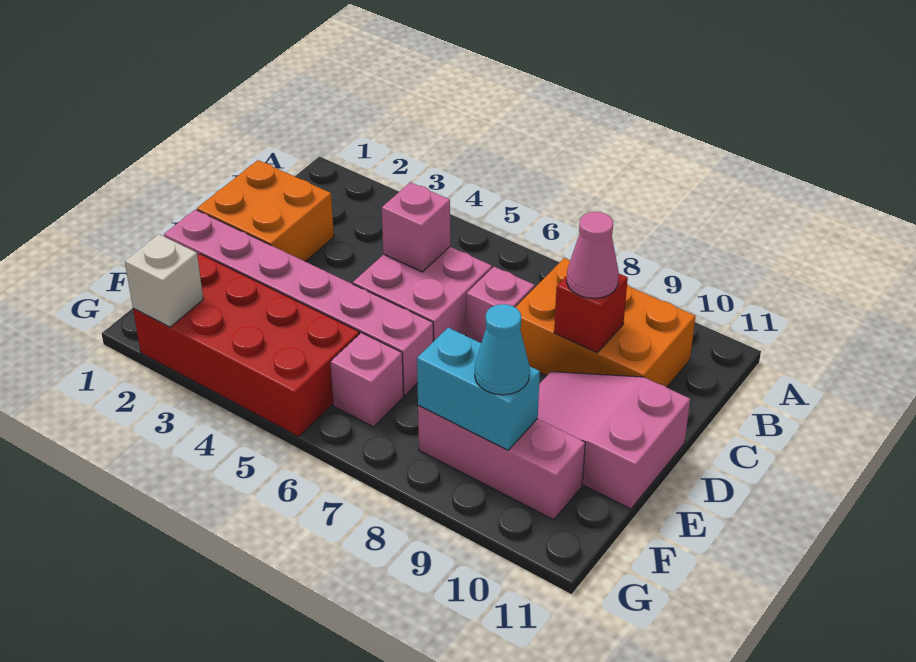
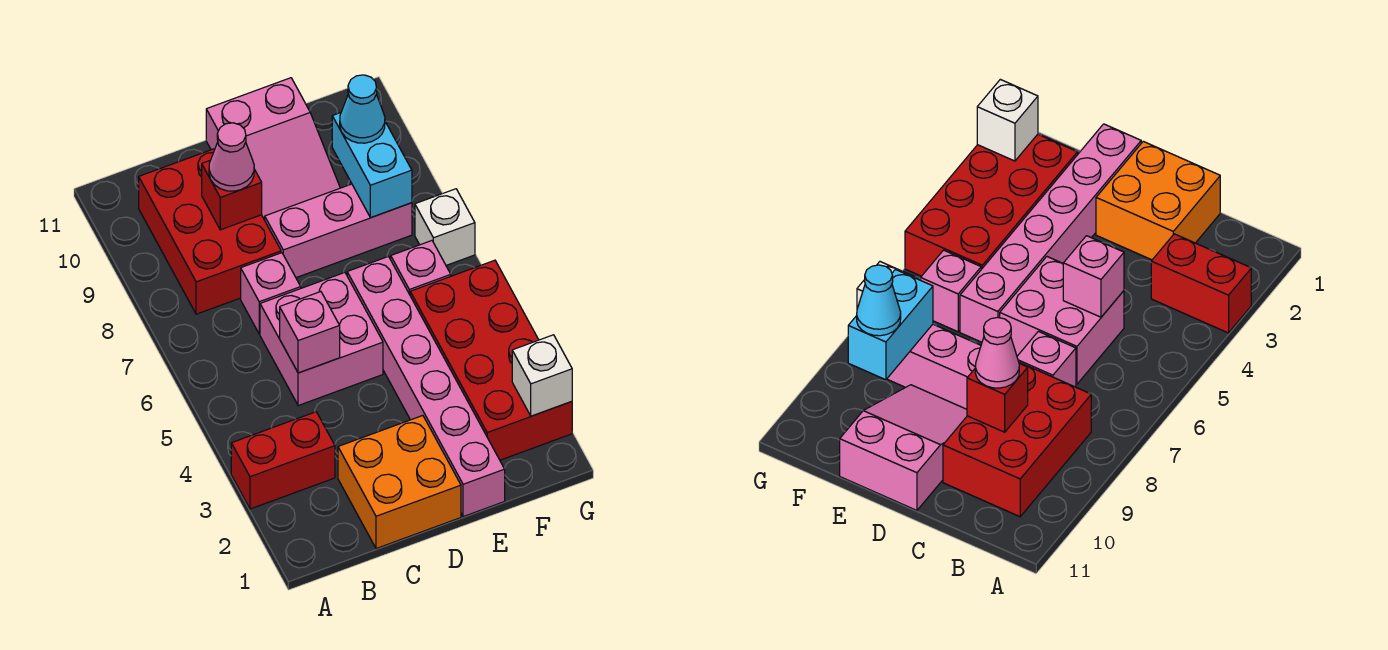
none -> red 1x2 brick [231,412,335,509]
orange 2x3 brick [515,258,695,387] -> red 2x3 brick [139,149,281,314]
pink 1x3 brick [418,406,585,520] -> pink 1x3 brick turned to [265,184,412,278]
none -> white 1x1 brick [415,189,475,265]

